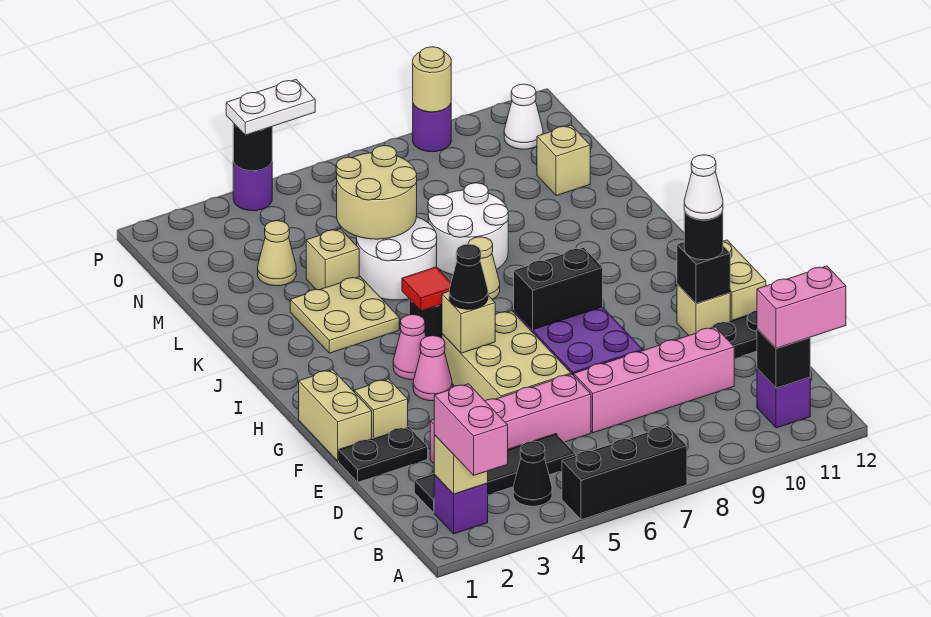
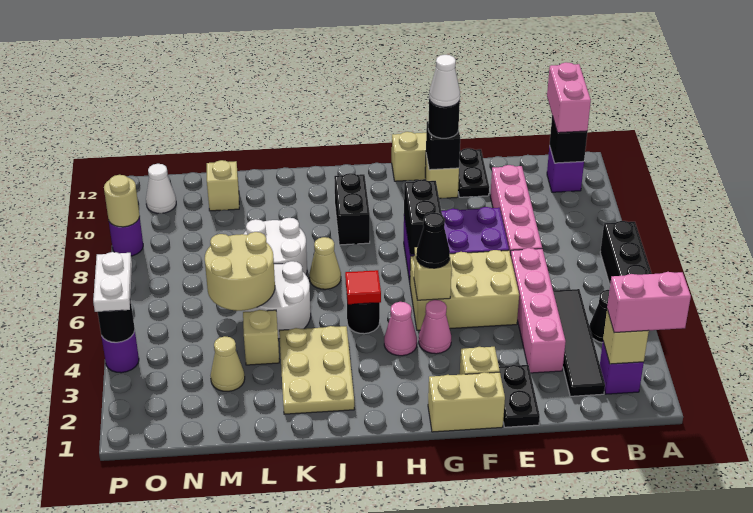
none -> black 1x2 brick [334,173,370,245]
tan 2x2 plate [290,276,399,353] -> tan 2x3 plate [279,326,354,414]

